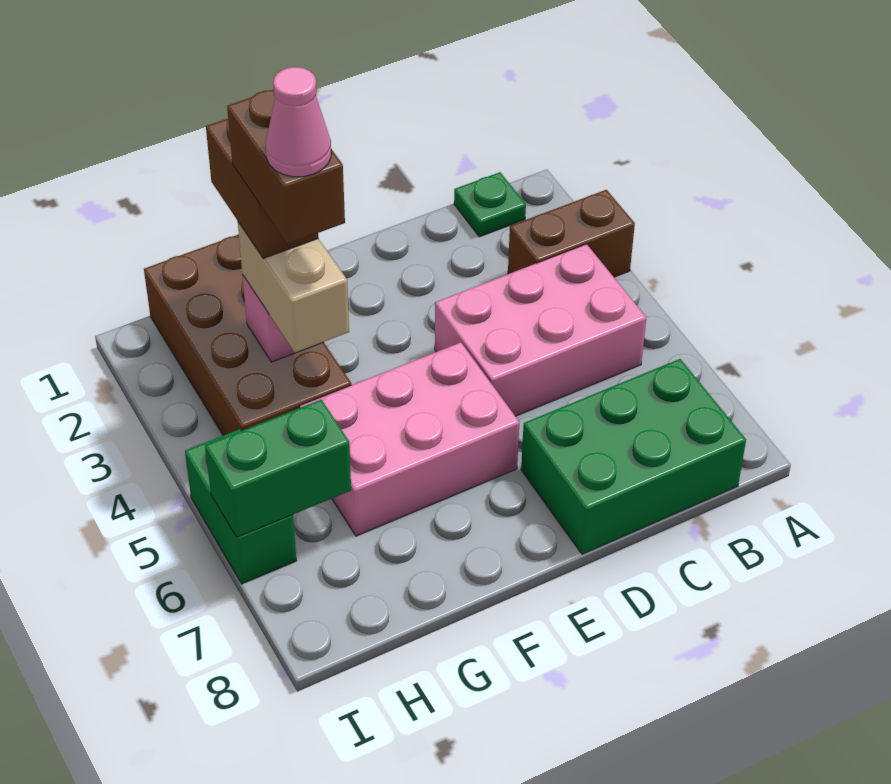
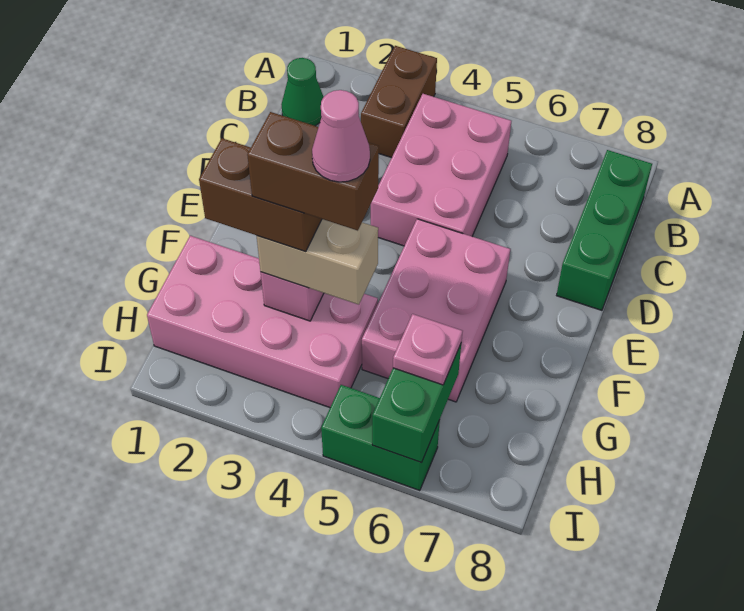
green 1x1 plate [454,172,526,237] -> green 1x1 cone [281,58,323,126]
green 2x3 brick [521,359,746,554] -> green 1x3 brick [557,150,652,310]
brown 2x4 brick [144,234,351,436] -> pink 2x4 brick [147,236,378,408]
none -> pink 1x1 plate [393,314,463,385]

